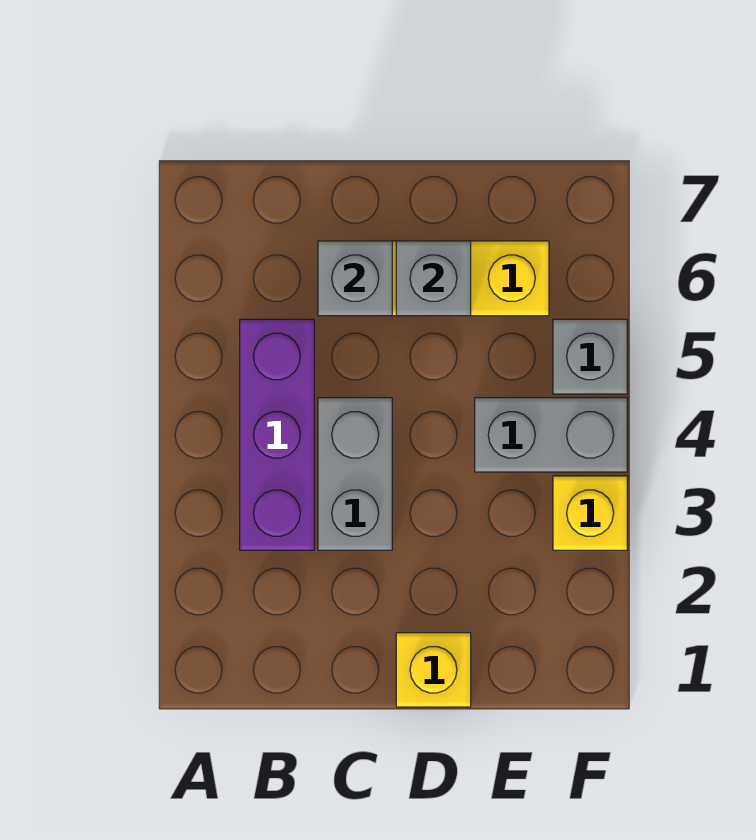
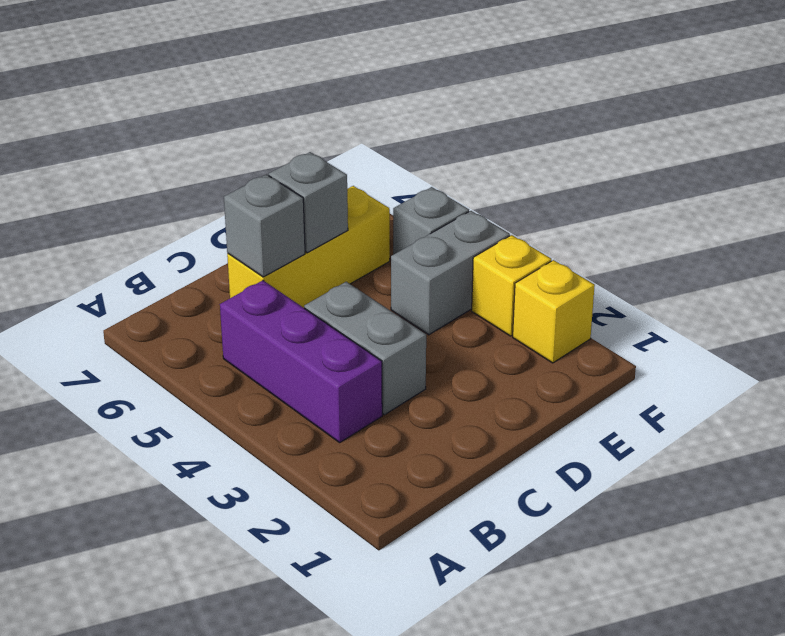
yellow 1x1 brick [396,633,471,707] -> yellow 1x1 brick moved to [513,260,595,363]

